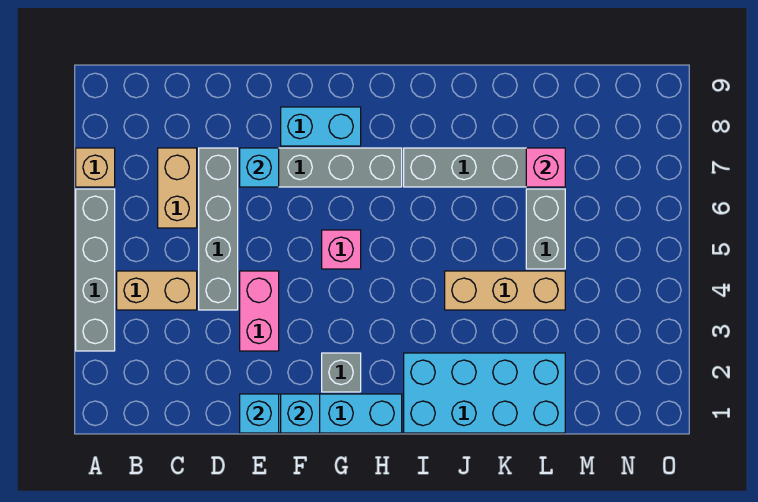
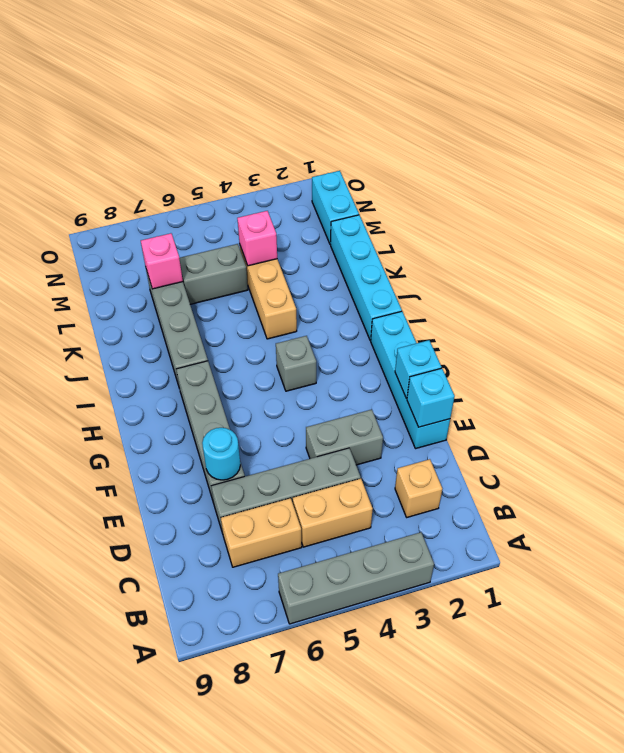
tan 1x1 brick [76,148,115,187] -> tan 1x1 brick moved to [395,459,442,517]
tan 1x2 brick [117,271,197,310] -> tan 1x2 brick turned to [293,479,373,547]
pink 1x2 brick [240,271,279,351] -> grey 1x2 brick [306,409,383,465]
cyan 1x1 brick [240,148,279,187] -> cyan 1x1 round brick [202,428,240,480]
cyan 1x2 brick [281,107,361,146] -> cyan 1x2 brick moved to [312,171,359,245]
grey 1x1 brick [322,353,361,392] -> grey 1x1 brick moved to [276,336,316,391]
pink 1x1 brick [322,230,361,269] -> pink 1x1 brick moved to [237,211,277,266]
cyan 2x4 brick [404,353,565,433] -> cyan 1x4 brick [331,215,402,341]

